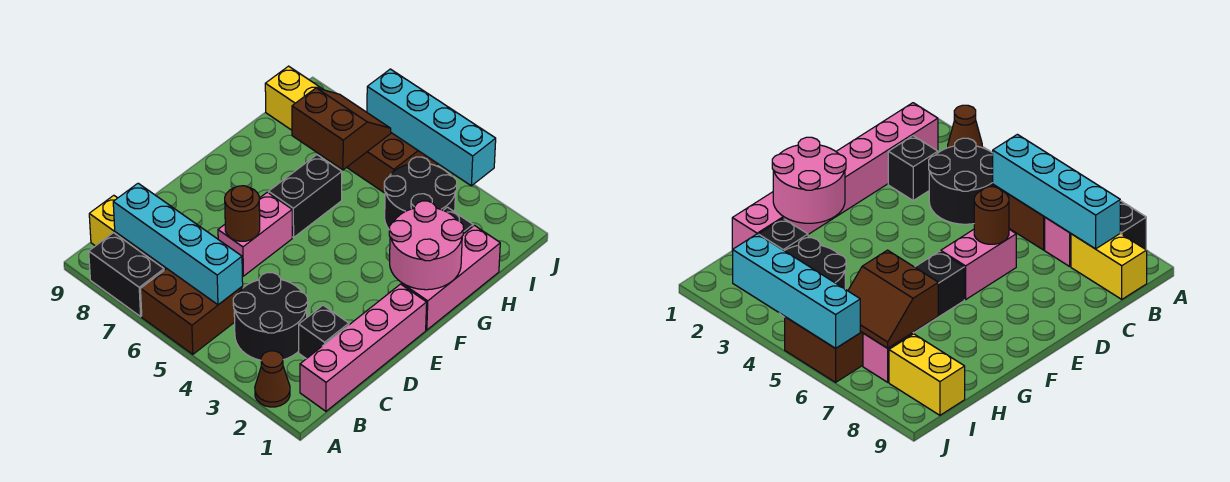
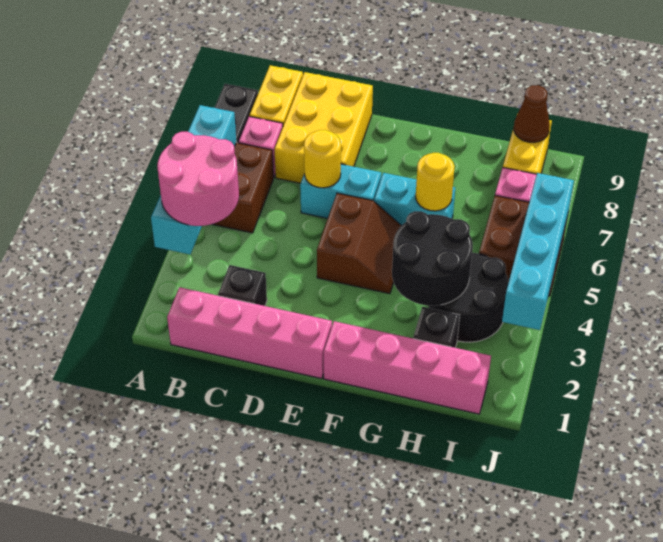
brown 1x1 cone [255,351,290,407] -> brown 1x1 cone moved to [514,85,550,142]
black 2x2 round brick [233,273,308,360] -> black 2x2 round brick moved to [392,211,473,306]
cyan 1x4 brick [113,183,243,305] -> cyan 1x4 brick moved to [151,105,236,254]
none -> yellow 2x3 brick [275,72,373,183]
pink 1x2 brick [218,192,292,276] -> cyan 1x2 brick [300,164,381,218]
brown 1x1 round brick [225,186,260,241] -> yellow 1x1 round brick [304,130,341,188]
pink 1x3 brick [402,226,500,330] -> pink 1x4 brick [324,321,491,414]
pink 2x2 round brick [389,201,464,290] -> pink 2x2 round brick moved to [157,132,239,226]
black 1x2 brick [269,155,342,238] -> cyan 1x2 brick [374,173,455,226]
none -> yellow 1x1 round brick [416,153,455,211]
brown 2x2 slope [292,88,391,170] -> brown 2x2 slope moved to [317,193,401,294]

